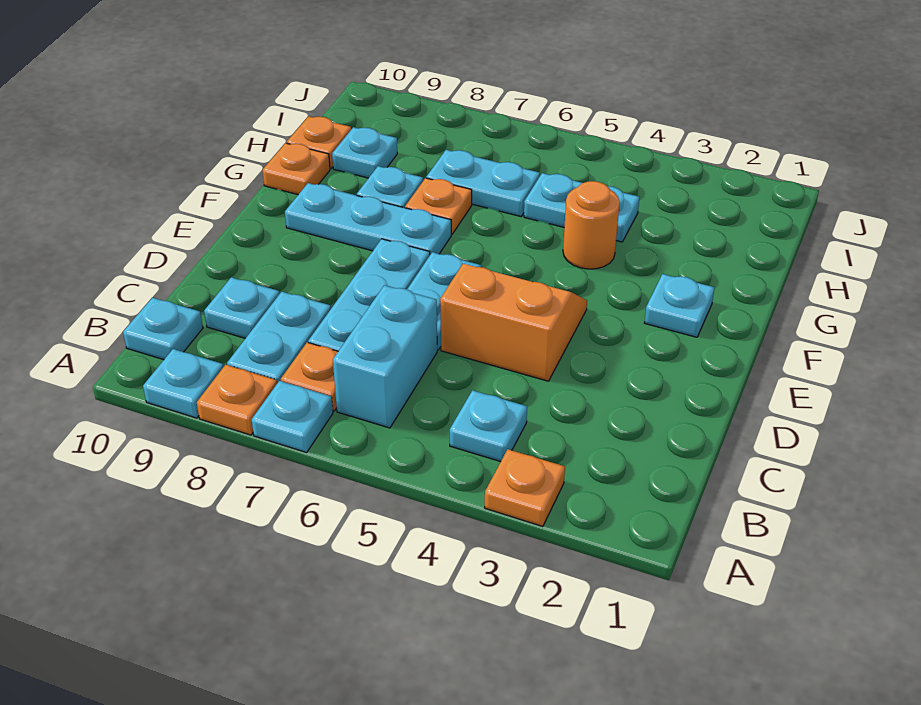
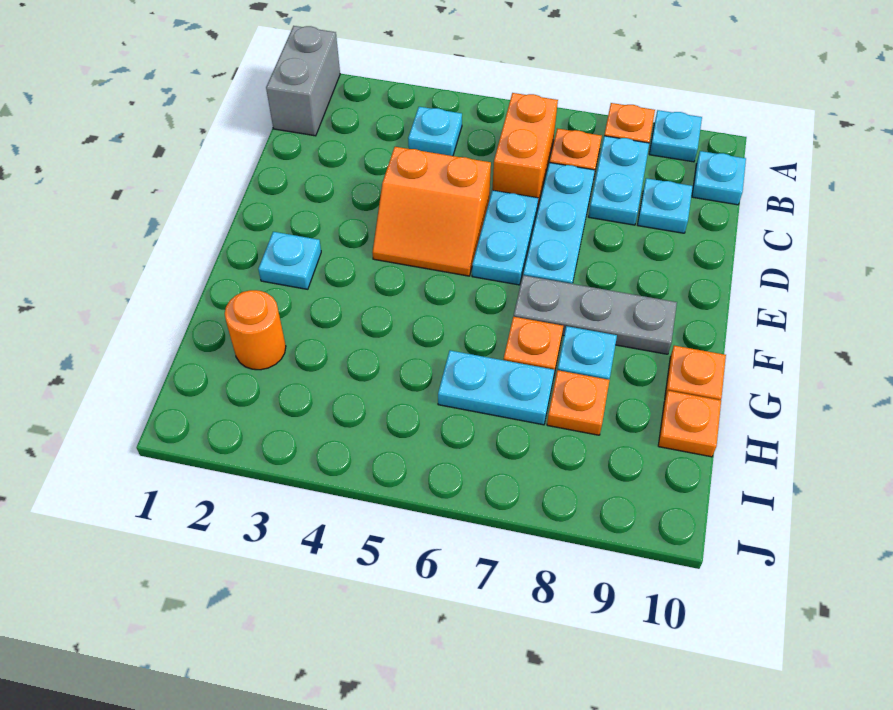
none -> grey 1x2 brick [266,26,340,136]
orange 1x1 plate [485,449,565,526] -> orange 1x1 plate moved to [547,370,609,435]
cyan 1x1 plate [252,381,333,452] -> none
cyan 1x2 brick [333,285,437,428] -> orange 1x2 brick [492,93,558,209]
cyan 1x3 plate [285,183,451,255] -> grey 1x3 plate [514,275,677,354]
orange 1x1 round brick [563,181,620,269] -> orange 1x1 round brick moved to [225,290,286,370]
cyan 1x2 plate [524,173,639,242] -> none
cyan 1x1 plate [332,127,397,178] -> none

